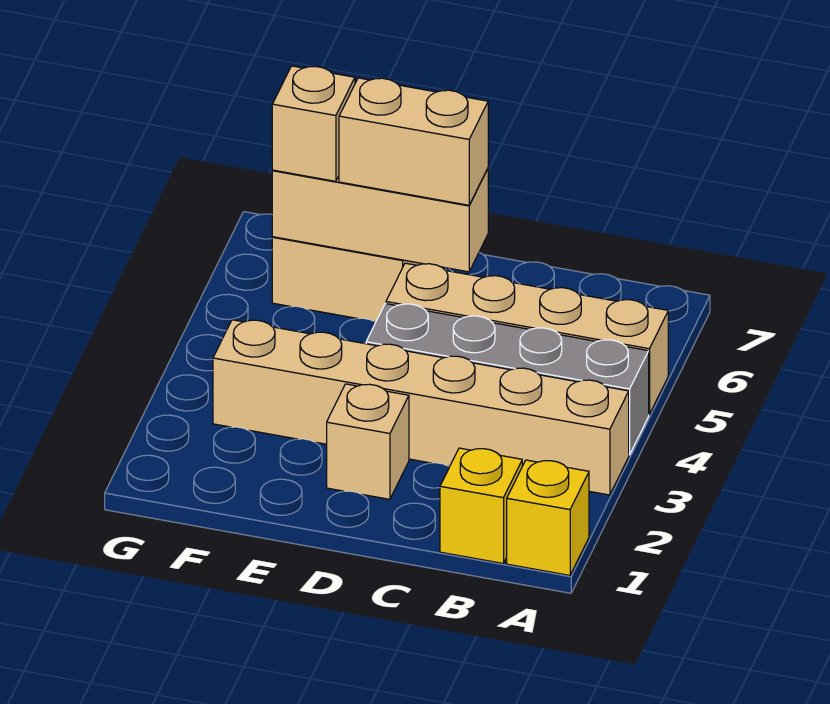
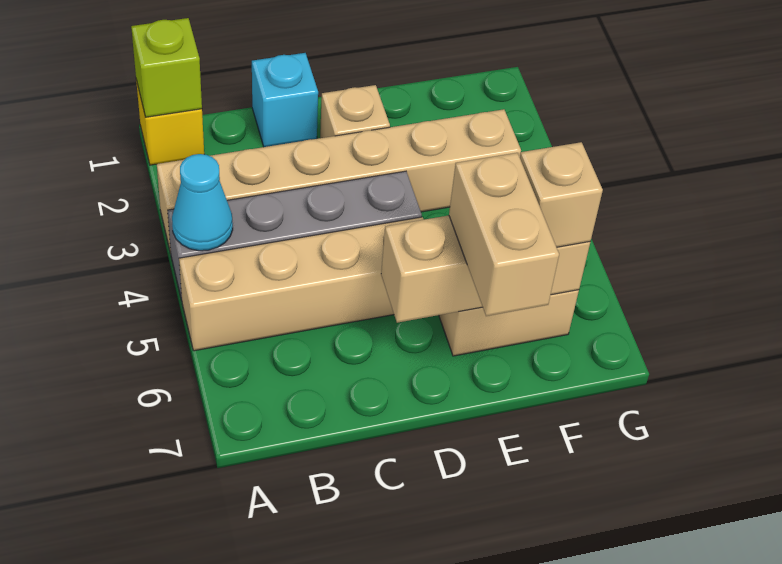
none -> lime 1x1 brick [131,18,202,117]
none -> cyan 1x1 cone [172,154,233,251]
yellow 1x1 brick [440,448,522,563] -> none
none -> cyan 1x1 brick [252,53,318,147]
tan 1x2 brick [339,78,488,205] -> tan 1x2 brick turned to [449,153,559,316]

